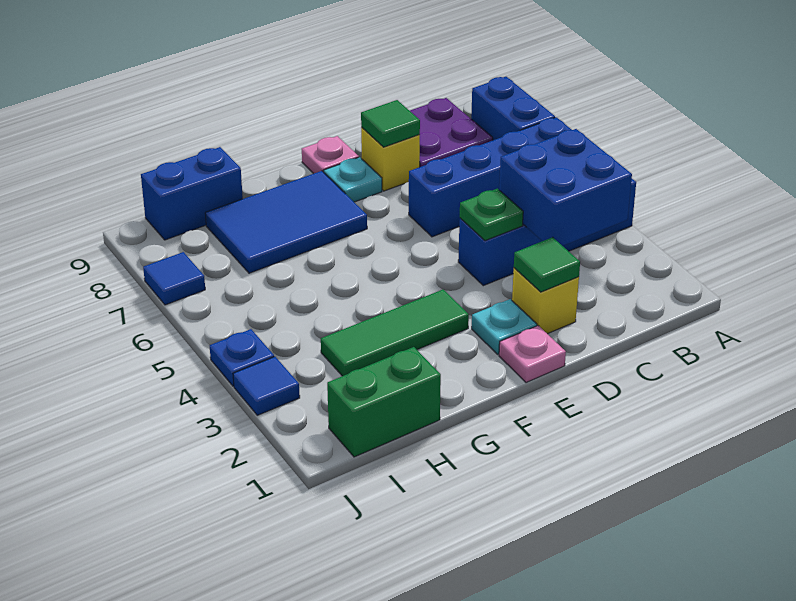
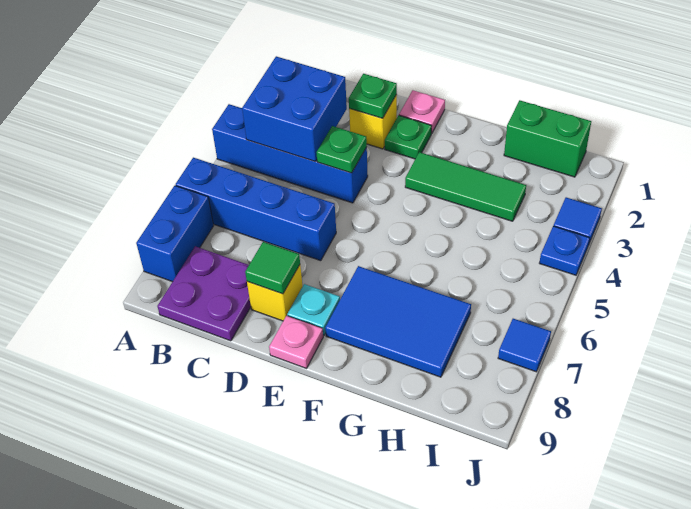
green 1x1 tile [514,237,580,292] -> green 1x1 plate [349,74,397,118]
cyan 1x1 plate [472,299,537,354] -> green 1x1 plate [385,115,431,159]
blue 1x2 brick [141,147,243,240] -> none

